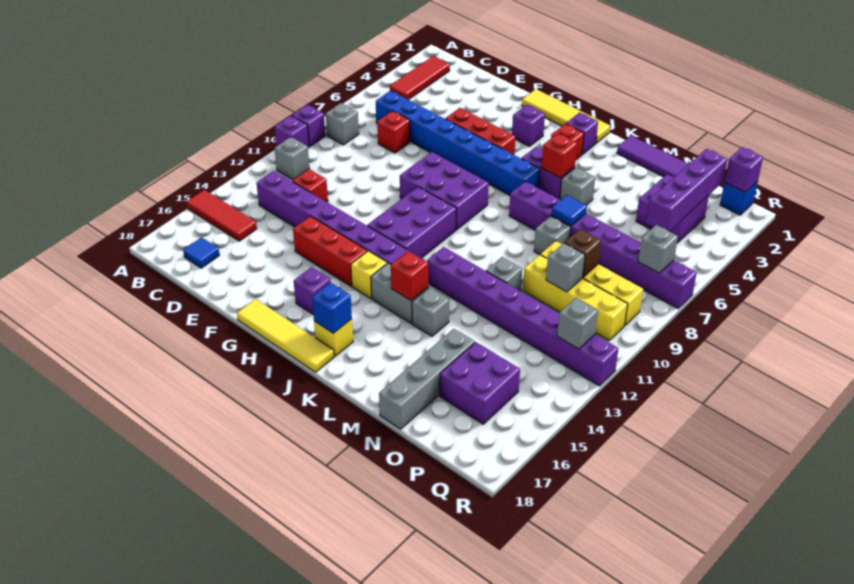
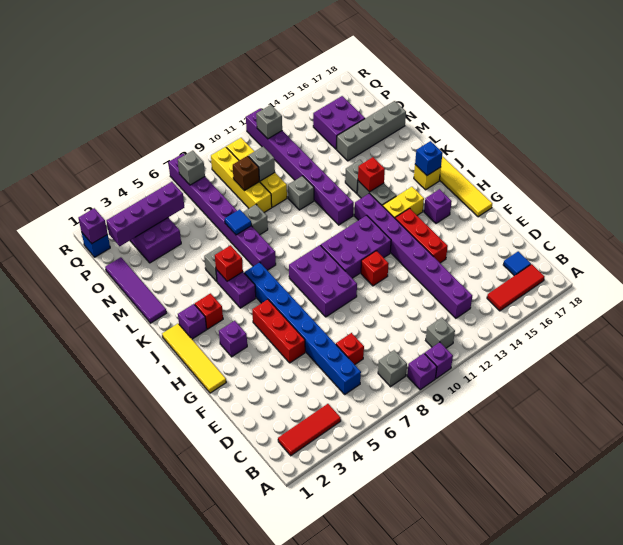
red 1x3 tile [187,190,257,241] -> red 1x3 tile turned to [487,264,544,311]
red 1x1 brick [292,169,328,202] -> red 1x1 brick moved to [361,251,389,286]
yellow 1x1 brick [351,251,387,298] -> yellow 1x2 brick [383,187,424,218]

